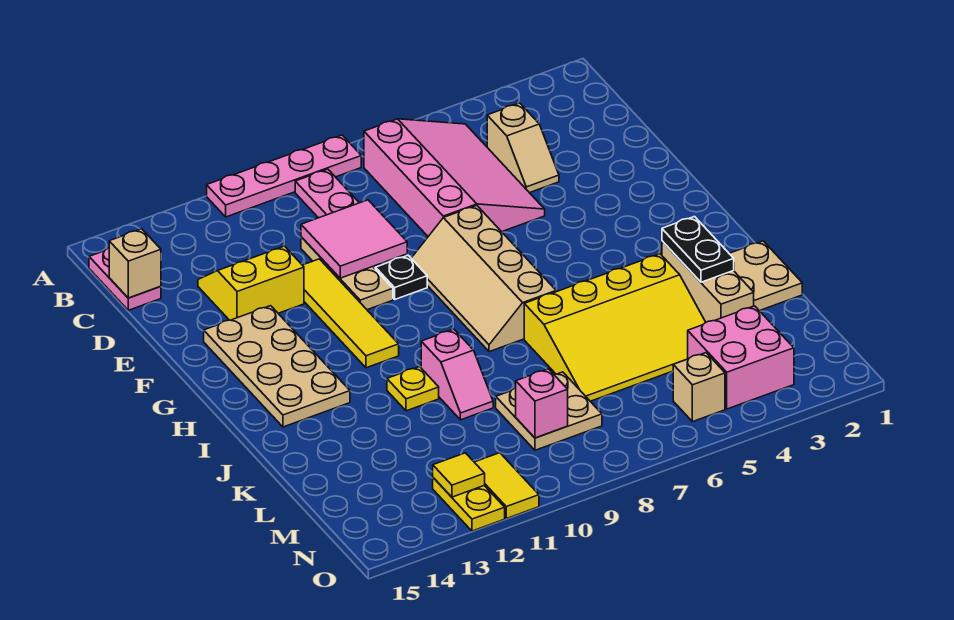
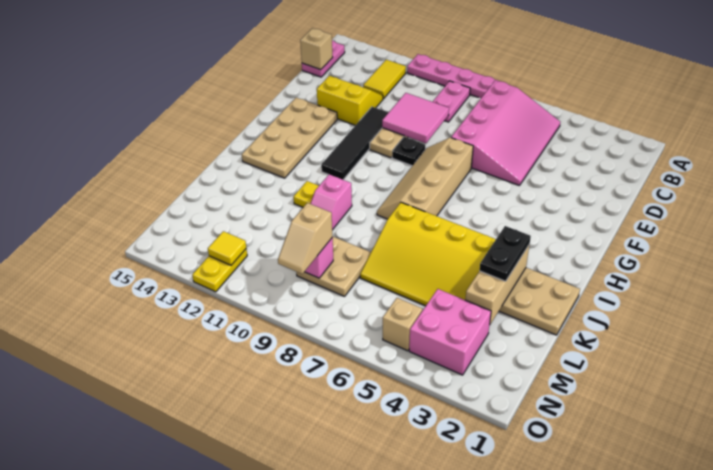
tan 1x2 slope [487,103,559,193] -> tan 1x2 slope moved to [278,203,333,274]
yellow 1x4 tile [303,259,399,368] -> black 1x4 tile [321,107,389,180]
yellow 1x2 tile [475,453,539,518] -> yellow 1x2 tile moved to [363,60,406,99]

